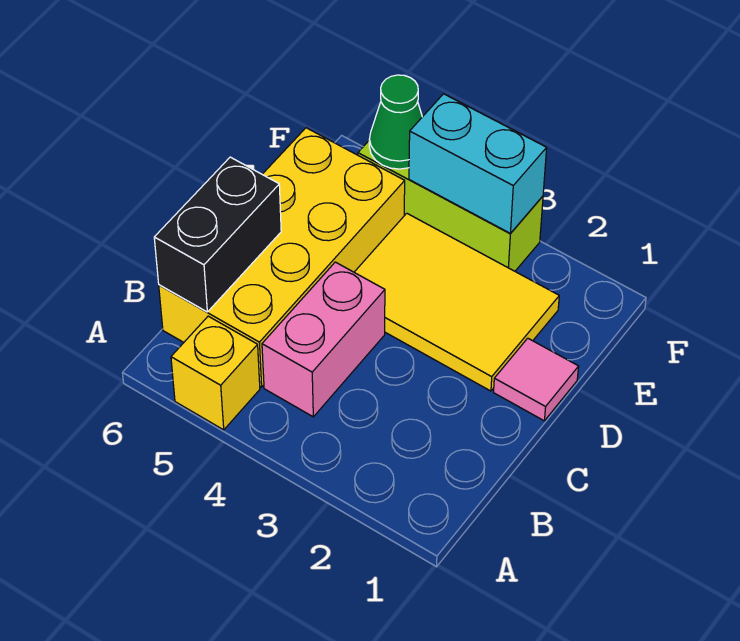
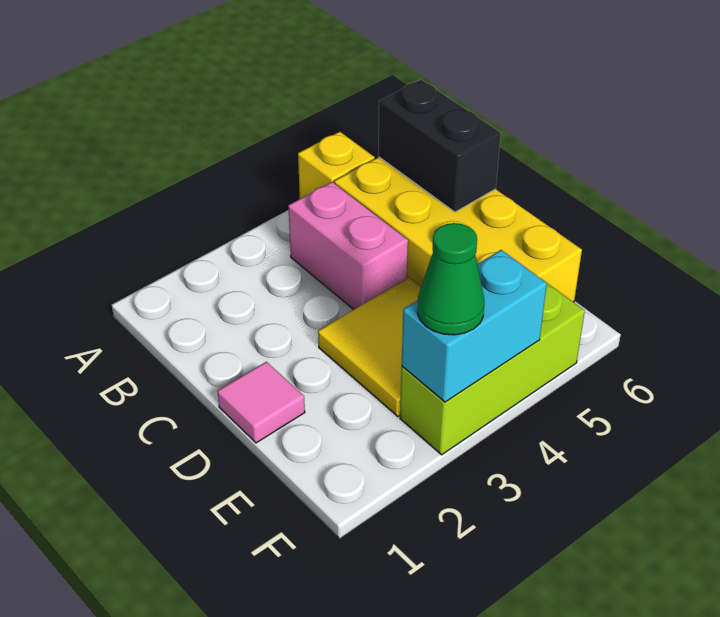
yellow 2x3 tile [354,213,559,391] -> yellow 2x2 tile [318,277,421,417]
green 1x1 cone [369,75,422,169] -> green 1x1 cone moved to [417,223,484,335]

